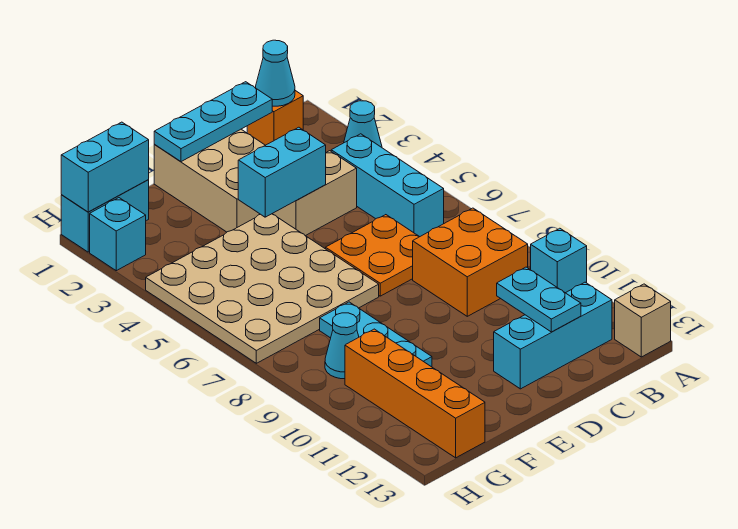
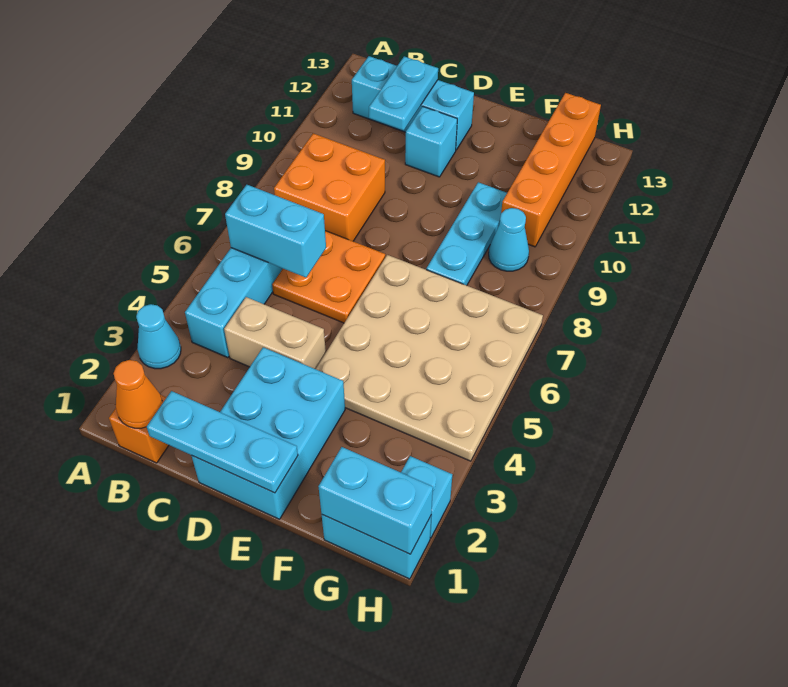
cyan 1x1 brick [531,228,587,293] -> cyan 1x1 brick moved to [405,106,457,177]
tan 1x1 brick [615,284,671,357] -> none
cyan 1x1 cone [256,40,295,106] -> orange 1x1 cone [113,360,163,428]
tan 2x3 brick [154,129,265,232] -> cyan 2x3 brick [191,347,345,519]
cyan 1x2 brick [238,127,326,217] -> cyan 1x2 brick moved to [225,185,326,277]

